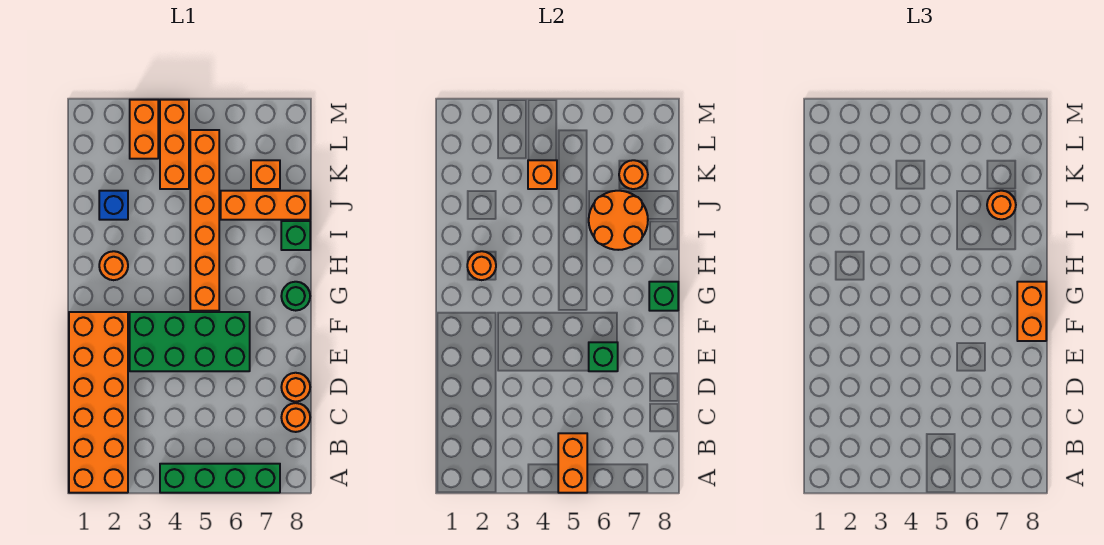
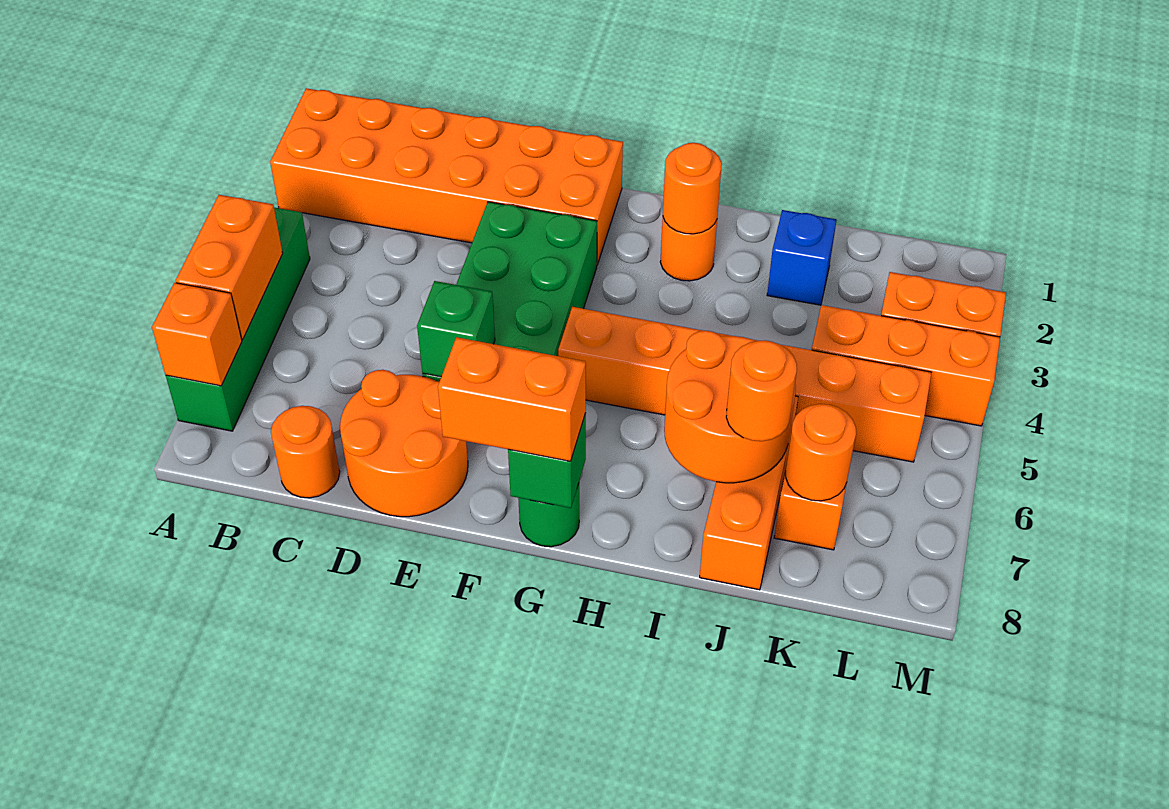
orange 1x2 brick [558,433,587,493] -> orange 1x2 brick turned to [175,195,283,339]
orange 1x1 round brick [281,373,310,402] -> orange 2x2 round brick [340,370,468,517]
green 1x1 brick [281,221,310,250] -> none
orange 1x1 brick [528,160,557,189] -> orange 1x1 brick moved to [152,283,242,386]

